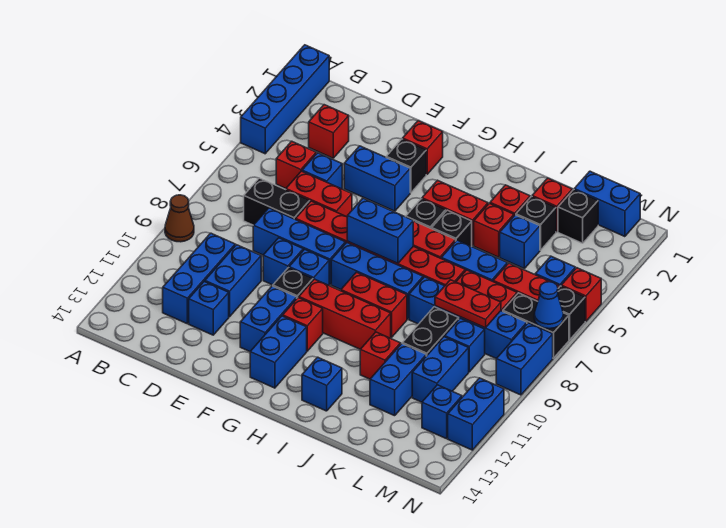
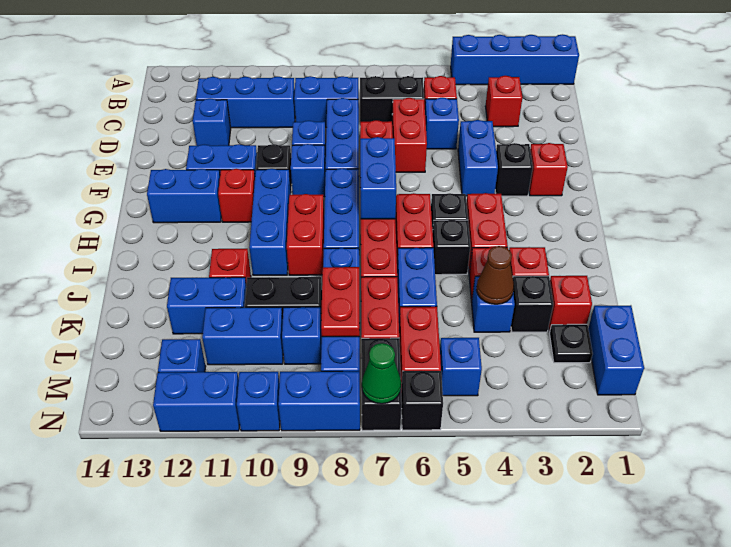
brown 1x1 cone [165,195,194,242] -> brown 1x1 cone moved to [476,246,514,304]
black 1x2 brick [244,178,310,225] -> black 1x2 brick turned to [360,76,424,122]
blue 1x2 brick [205,245,261,317] -> blue 1x2 brick moved to [294,76,359,127]
red 1x3 brick [299,279,391,349] -> blue 1x3 brick [249,169,291,275]
blue 1x1 brick [302,357,342,411] -> blue 1x1 brick moved to [237,372,280,431]
black 1x1 brick [558,190,598,243] -> black 1x1 plate [550,324,593,363]
red 1x1 brick [561,268,601,321] -> none
blue 1x1 cone [534,282,563,329] -> green 1x1 cone [362,343,401,404]

